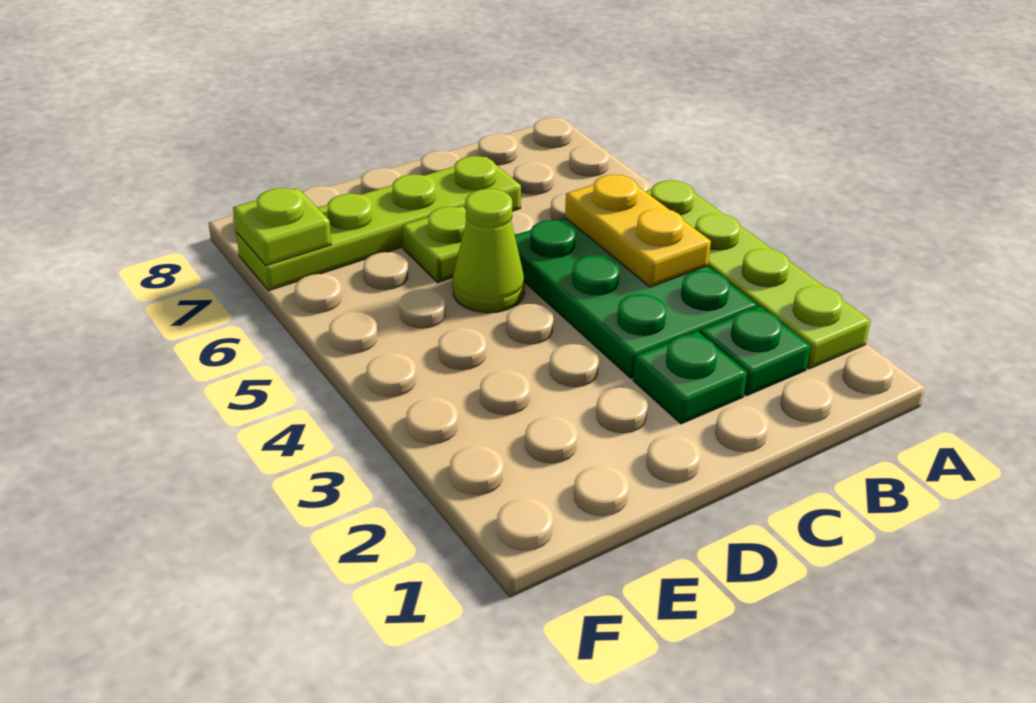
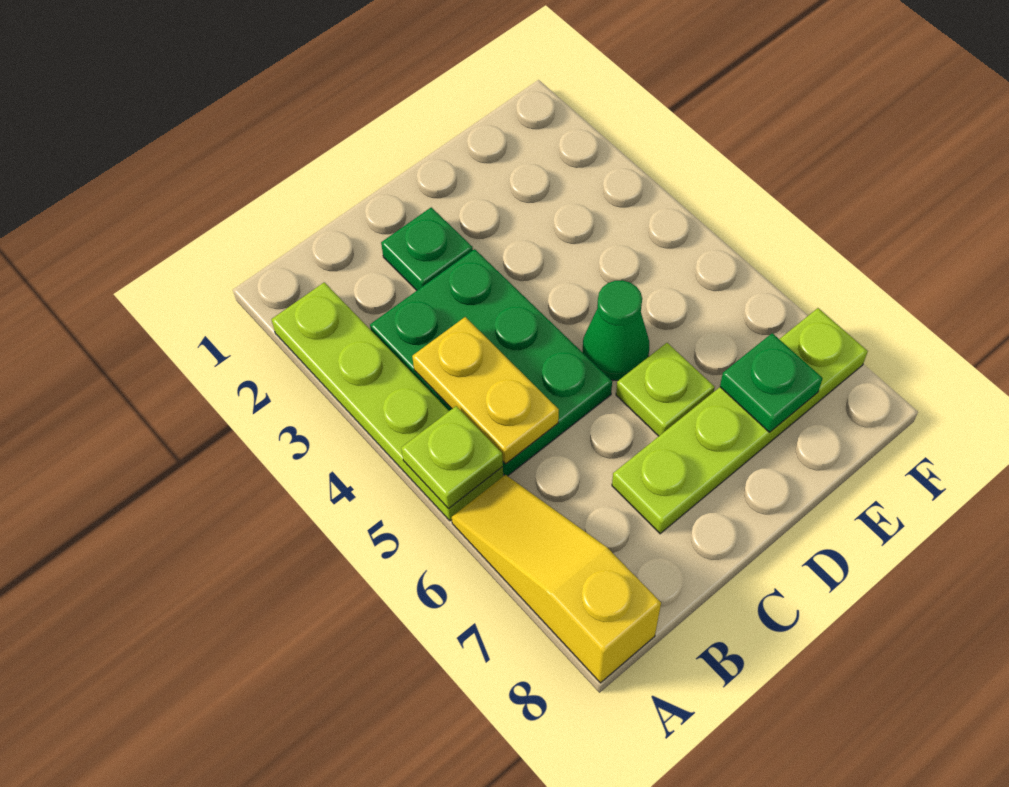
none -> yellow 1x3 slope [452,475,661,683]
green 1x1 plate [700,307,810,396] -> green 1x1 plate moved to [720,333,823,432]
lime 1x1 cone [453,189,525,313] -> green 1x1 cone [582,280,649,380]
lime 1x1 plate [233,188,331,265] -> lime 1x1 plate moved to [401,406,503,509]

